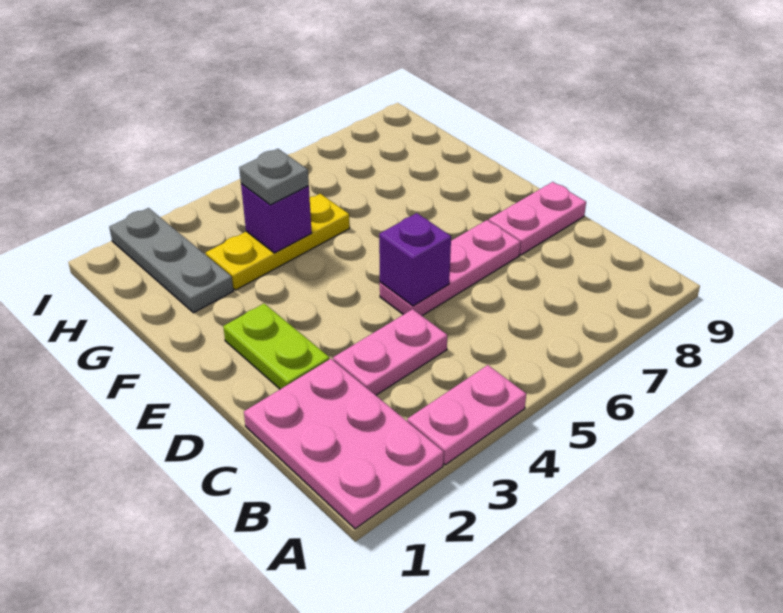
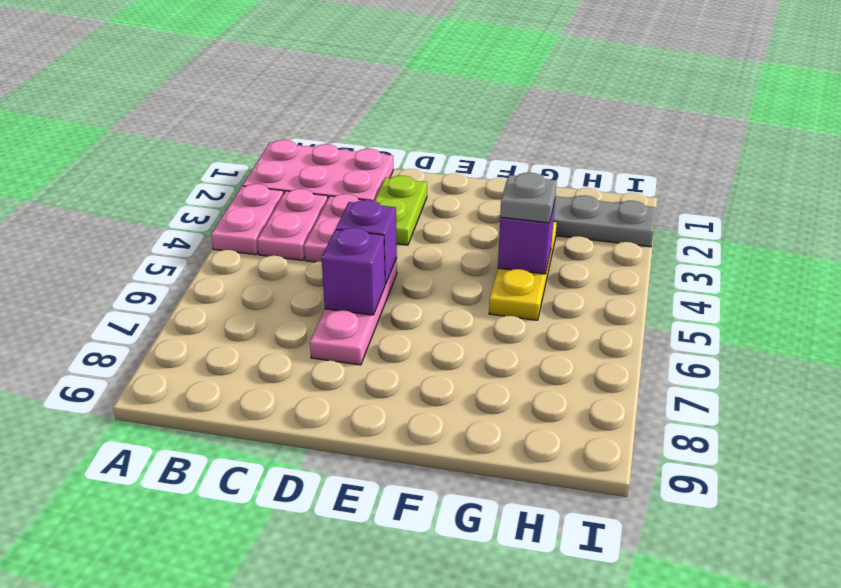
lime 1x2 plate [223,304,329,389] -> lime 1x2 plate turned to [375,176,427,245]
none -> purple 1x1 brick [322,228,385,315]
pink 1x2 plate [489,182,586,255] -> pink 1x2 plate moved to [257,189,328,260]

